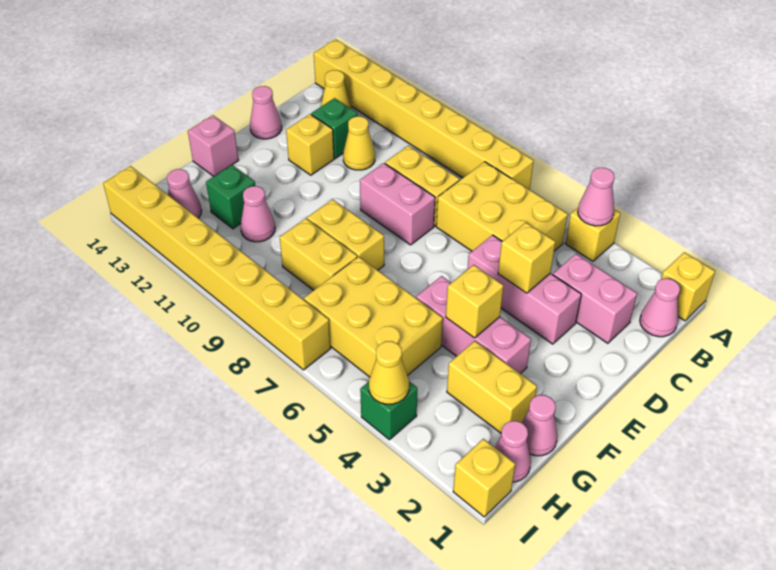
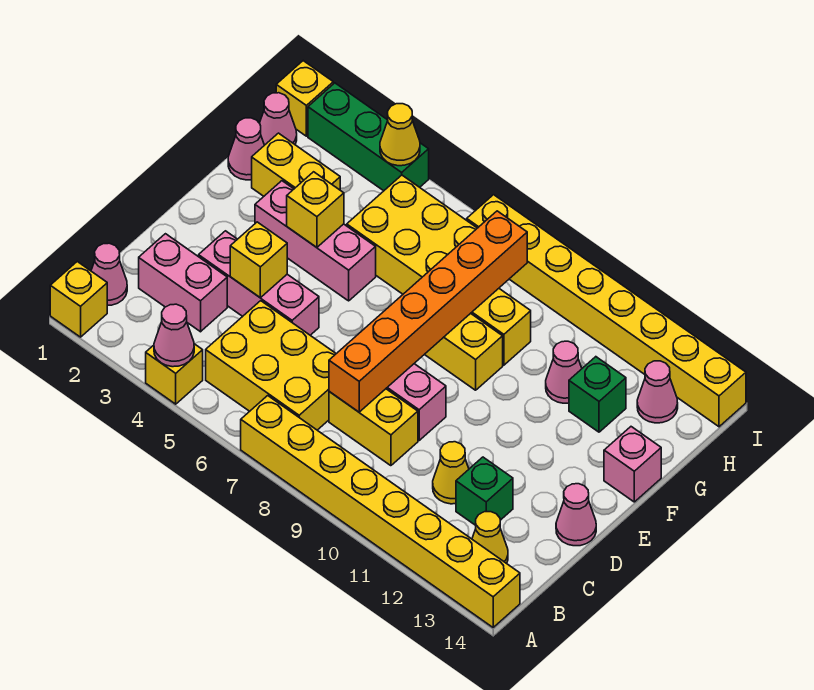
none -> orange 1x6 brick [329,211,527,412]
yellow 1x1 brick [286,114,334,175] -> none
green 1x1 brick [360,382,417,440] -> green 1x3 brick [308,83,429,191]

